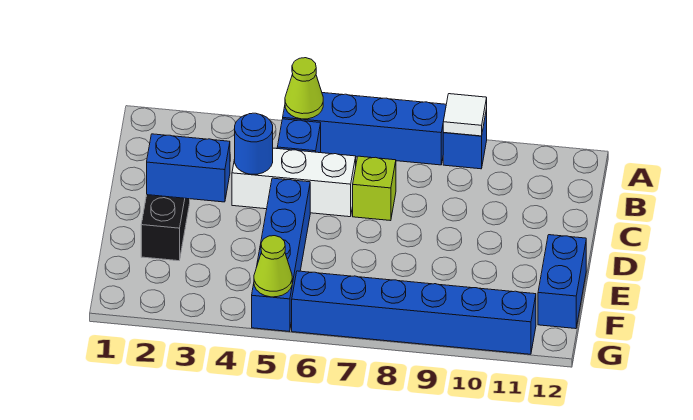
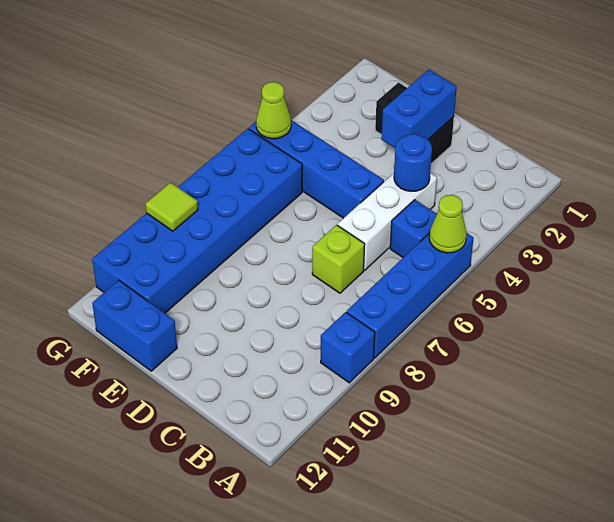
white 1x1 tile [443,94,487,136] -> none
blue 1x6 brick [292,271,536,354] -> blue 2x6 brick [92,129,302,313]
none -> lime 1x1 tile [145,182,198,231]

